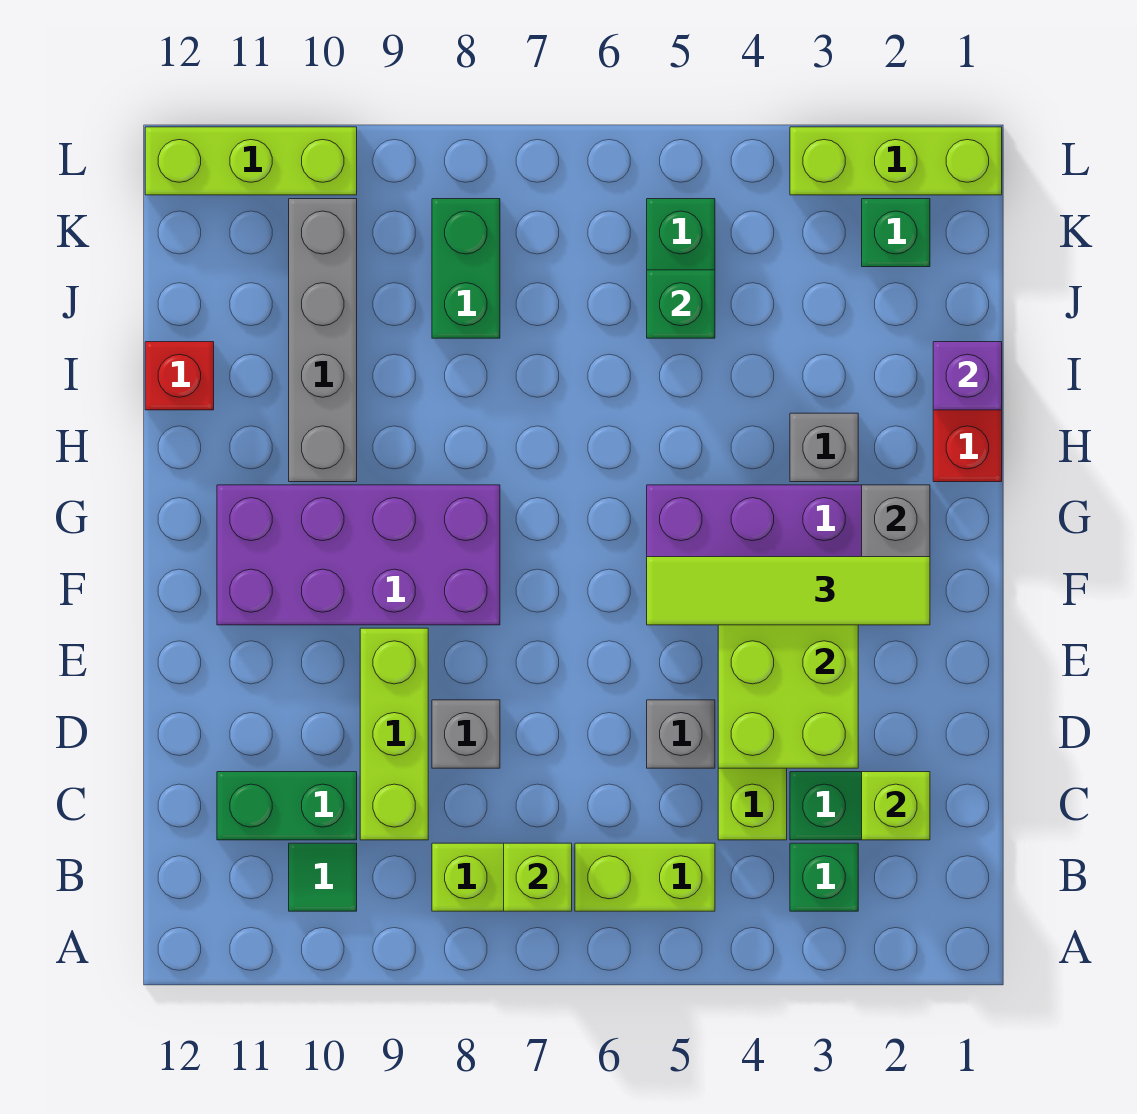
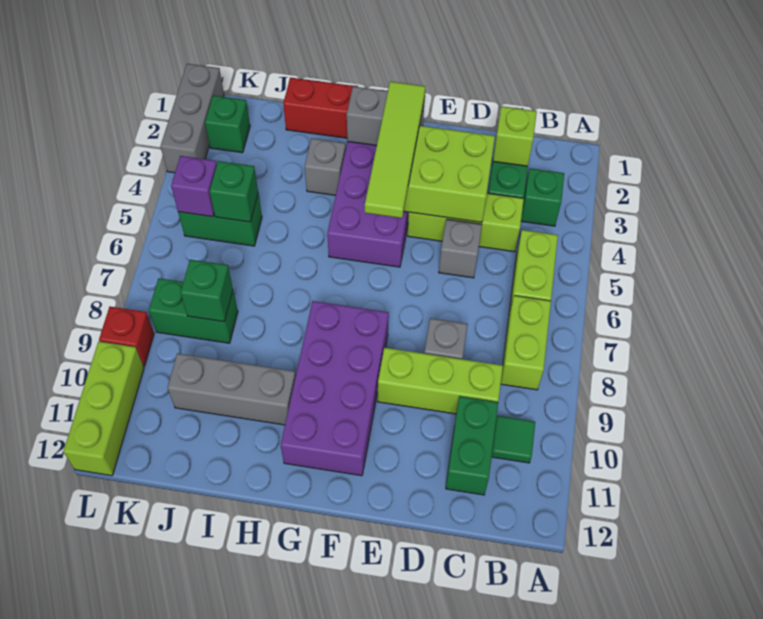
lime 1x1 brick [504,843,572,911] -> none
grey 1x4 brick [289,199,357,482] -> grey 1x3 brick [168,353,296,425]
purple 1x1 brick [933,342,1002,410] -> purple 1x1 brick moved to [171,156,217,217]
red 1x1 brick [145,342,214,410] -> red 1x1 brick moved to [99,307,154,366]
none -> green 1x1 brick [180,260,233,322]
lime 1x3 brick [790,127,1002,195] -> grey 1x3 brick [161,64,224,173]

